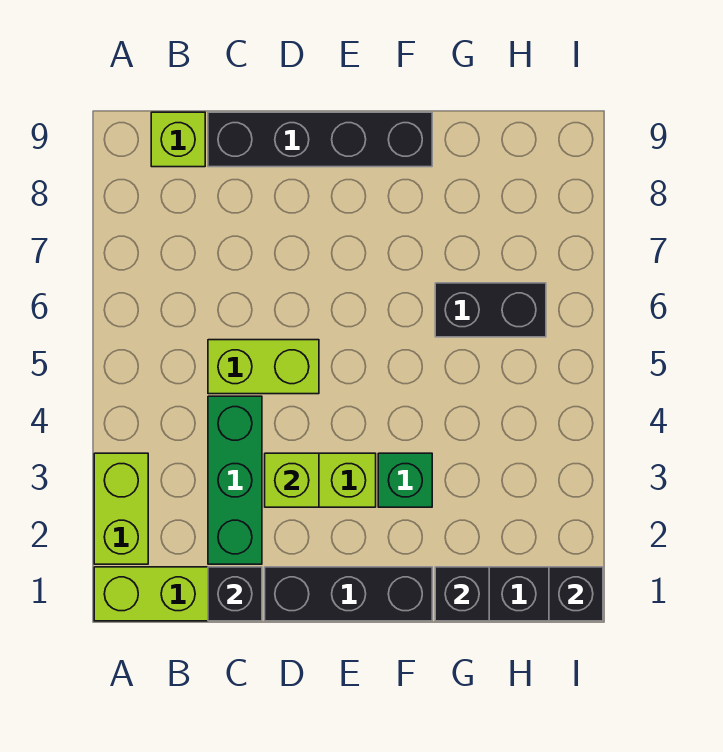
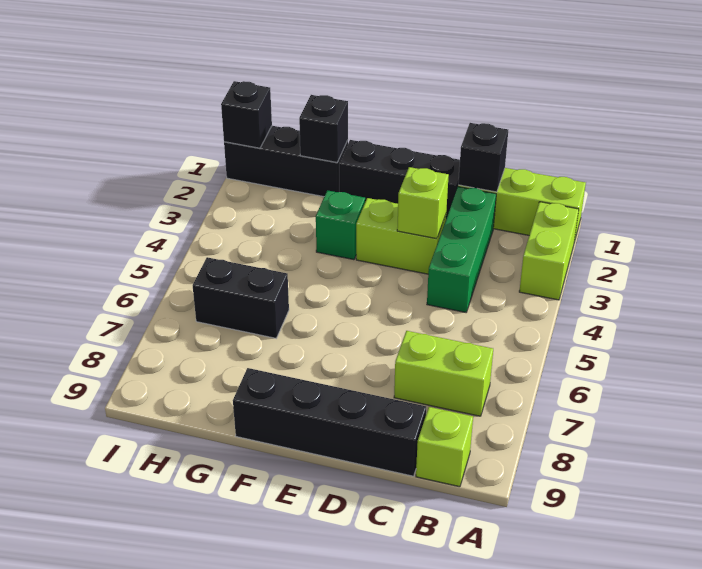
lime 1x2 brick [208,340,319,394] -> lime 1x2 brick moved to [394,331,493,416]

